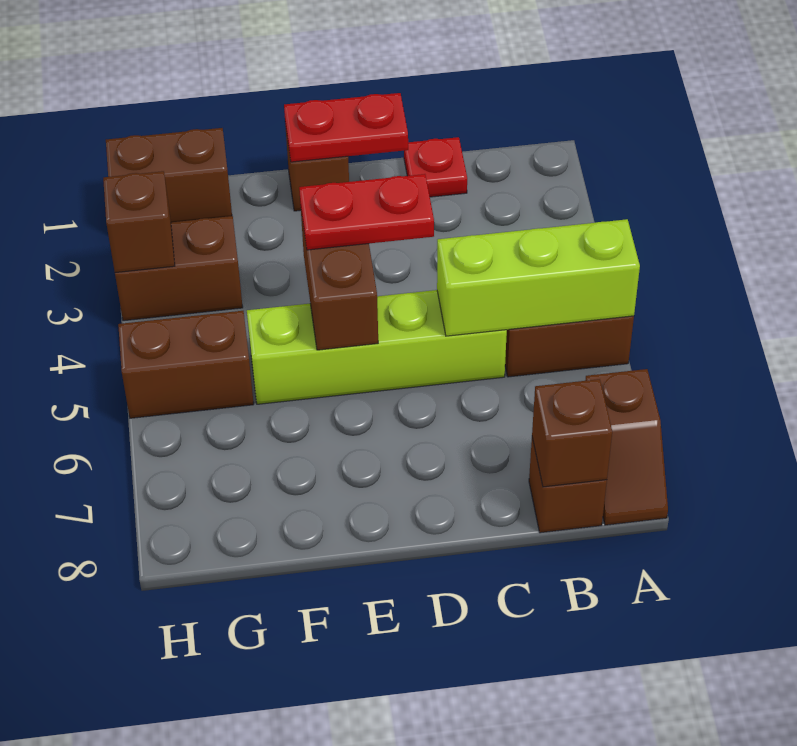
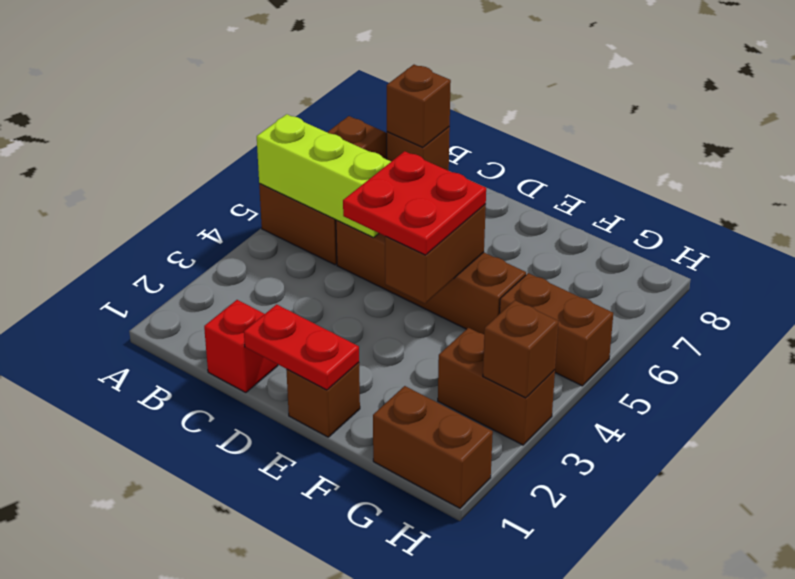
red 1x1 plate [404,137,467,197] -> red 1x1 brick [204,300,278,393]
lime 1x4 brick [247,290,507,404] -> brown 1x4 brick [336,220,526,334]
red 1x2 plate [299,174,434,250] -> red 2x2 plate [343,151,486,255]

